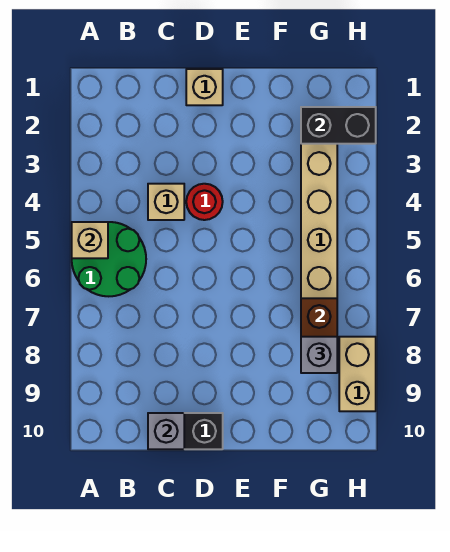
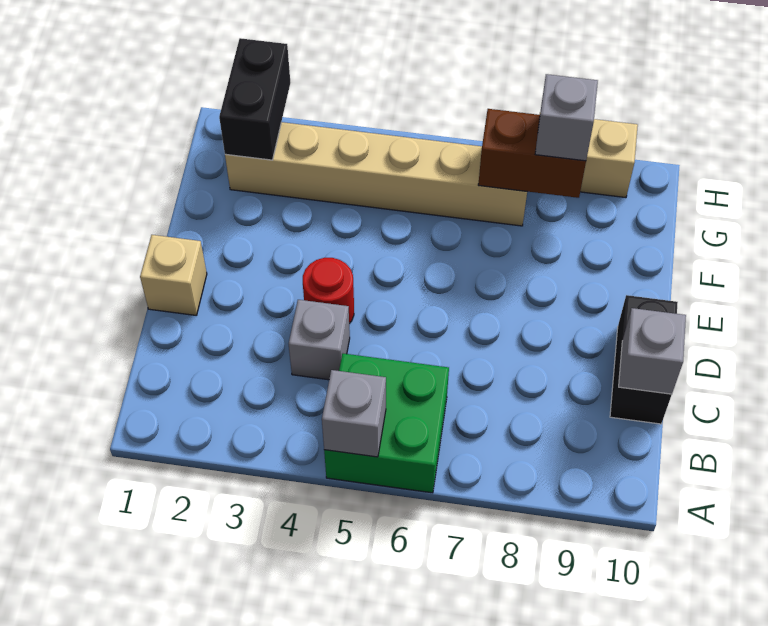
green 2x2 round brick [72,222,146,296] -> green 2x2 brick [324,354,449,493]
tan 1x1 brick [72,222,108,258] -> grey 1x1 brick [322,370,386,457]
tan 1x1 brick [148,184,184,220] -> grey 1x1 brick [289,300,350,380]

